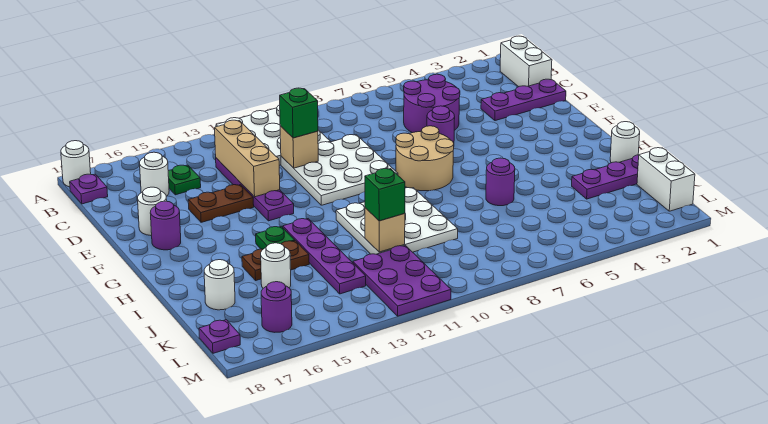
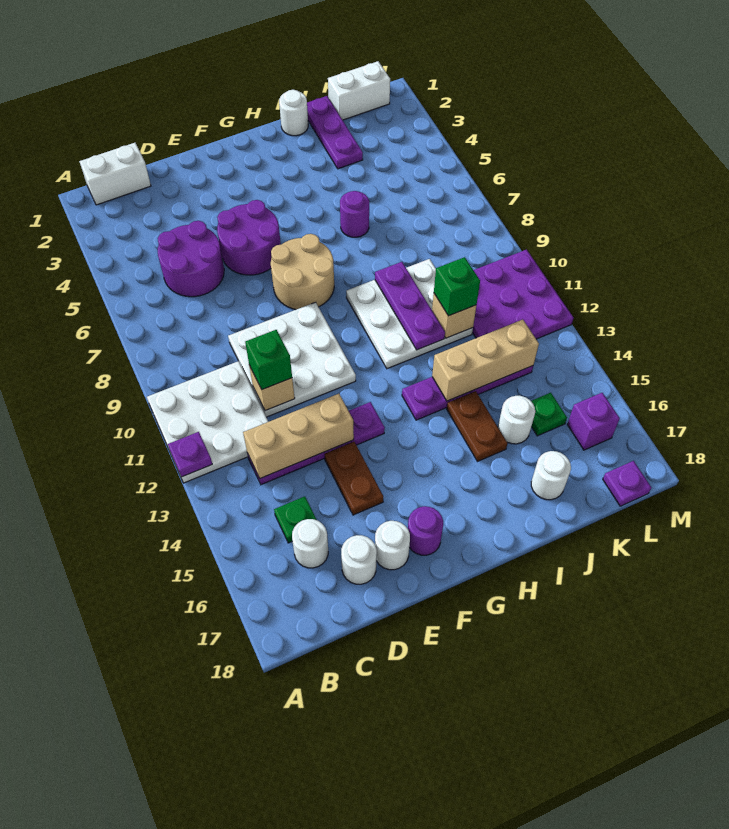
white 1x1 round brick [61,141,91,187] -> white 1x1 round brick moved to [341,535,377,584]
purple 1x1 plate [70,174,108,204] -> purple 1x1 plate moved to [168,432,212,477]
purple 1x3 plate [481,79,566,121] -> purple 1x3 plate moved to [375,262,445,350]
purple 1x1 round brick [427,106,455,143] -> purple 2x2 round brick [217,200,281,275]
green 1x1 plate [256,226,295,249] -> green 1x1 plate moved to [531,393,567,436]
none -> tan 1x3 brick [432,320,539,401]
purple 2x3 plate [353,246,451,316] -> purple 3x3 plate [472,250,573,339]
purple 1x1 round brick [261,282,292,332] -> purple 1x1 brick [567,393,620,450]

